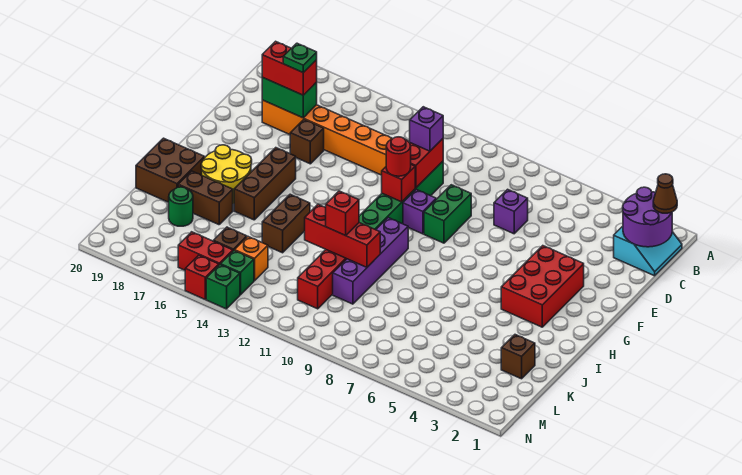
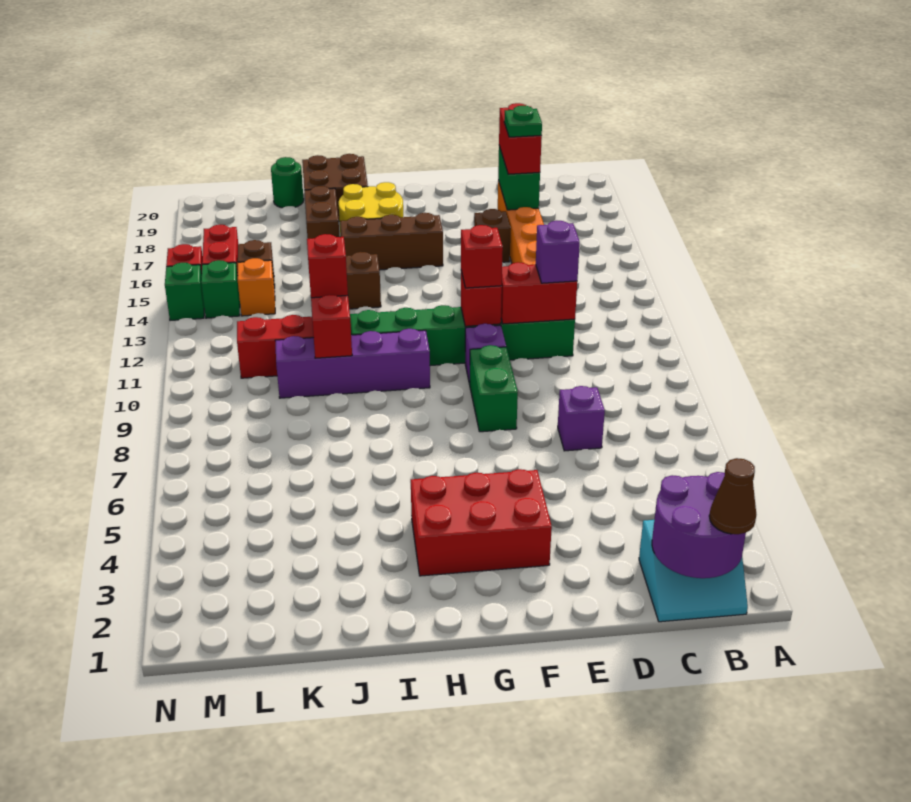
green 1x2 brick [424,185,471,243] -> green 1x2 brick turned to [470,345,518,432]
red 1x1 round brick [386,137,411,176] -> red 1x1 brick [461,225,503,288]
brown 1x1 brick [501,335,535,379] -> none
green 1x1 round brick [169,187,193,226] -> green 1x1 round brick moved to [271,157,304,208]

